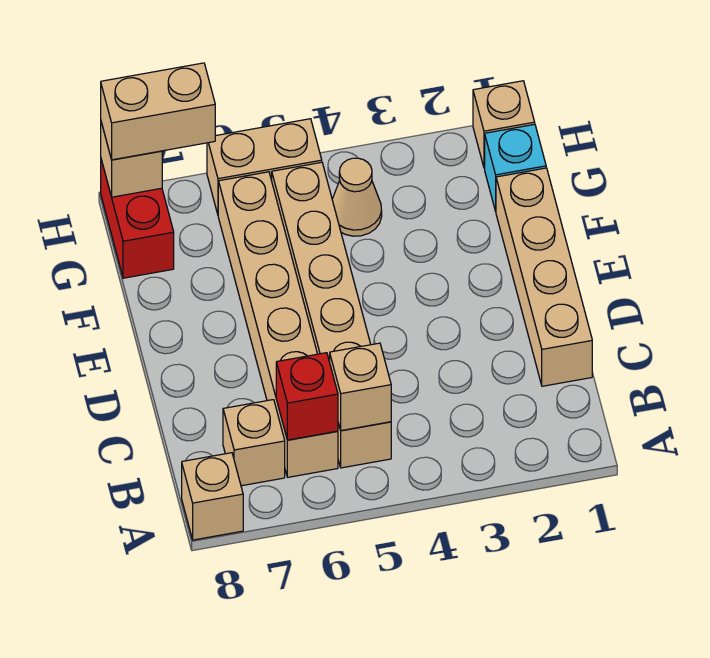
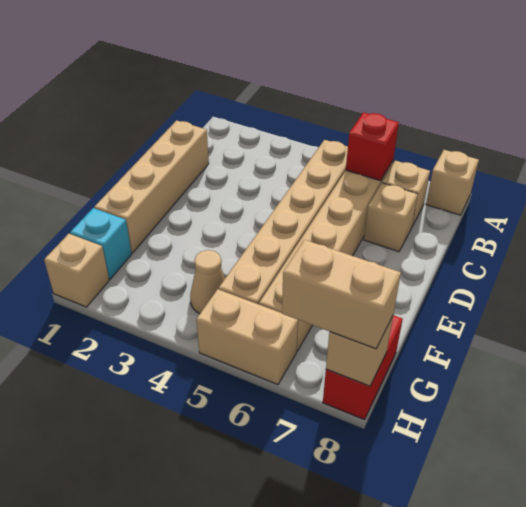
tan 1x1 brick [330,343,391,431] -> tan 1x1 brick moved to [364,183,418,252]

